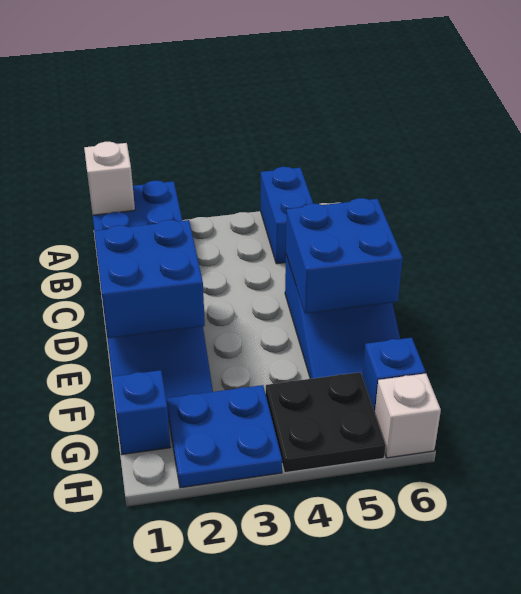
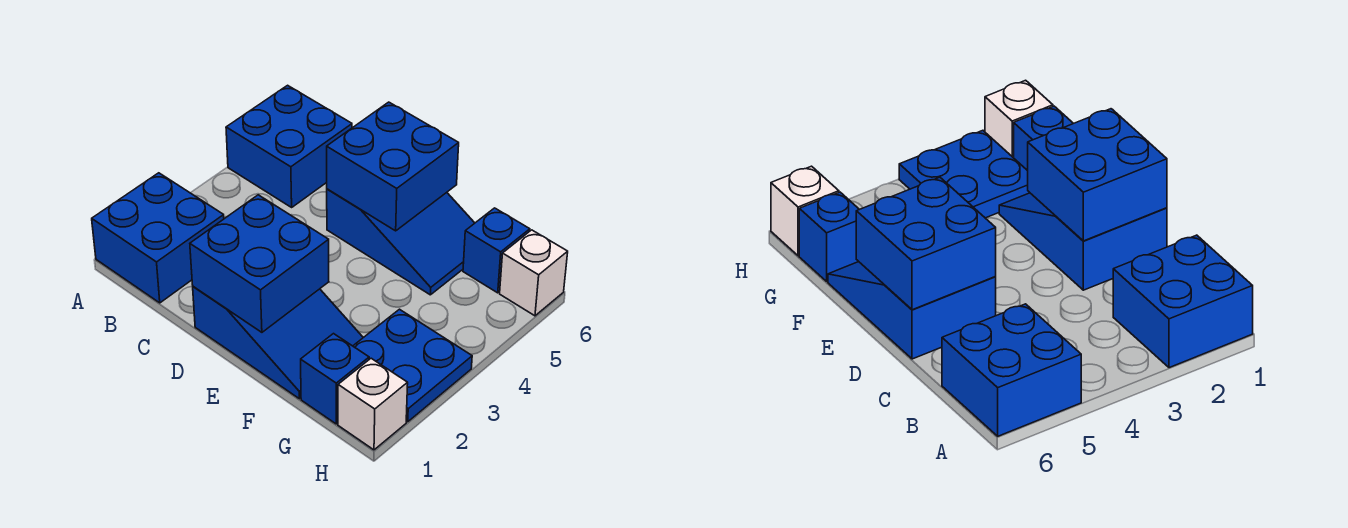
white 1x1 brick [84,142,135,215] -> white 1x1 brick moved to [338,358,408,450]
blue 1x2 brick [261,167,313,264] -> blue 2x2 brick [226,85,352,207]
black 2x2 plate [266,372,386,473] -> none

